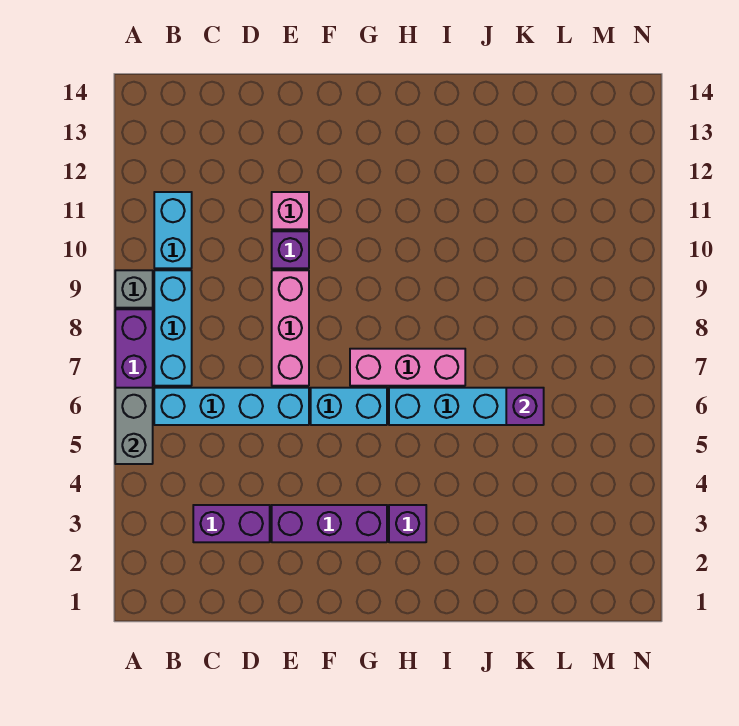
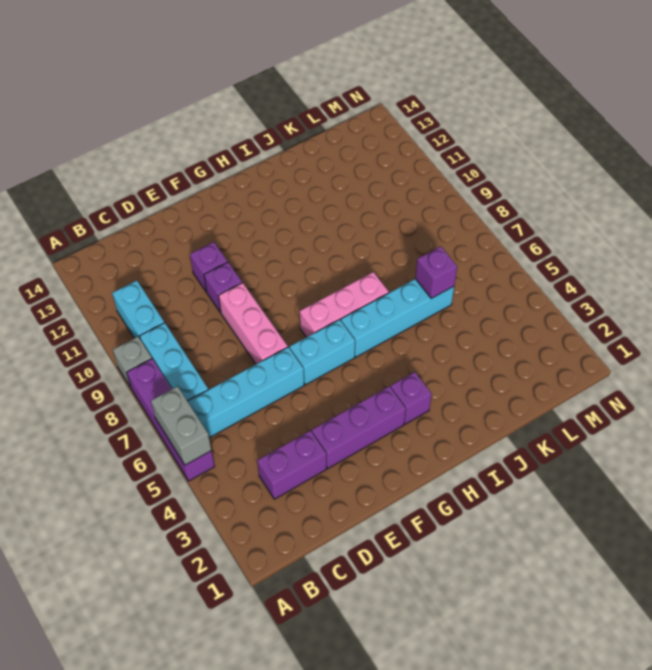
pink 1x1 brick [272,192,309,229] -> purple 1x1 brick [190,242,228,292]

